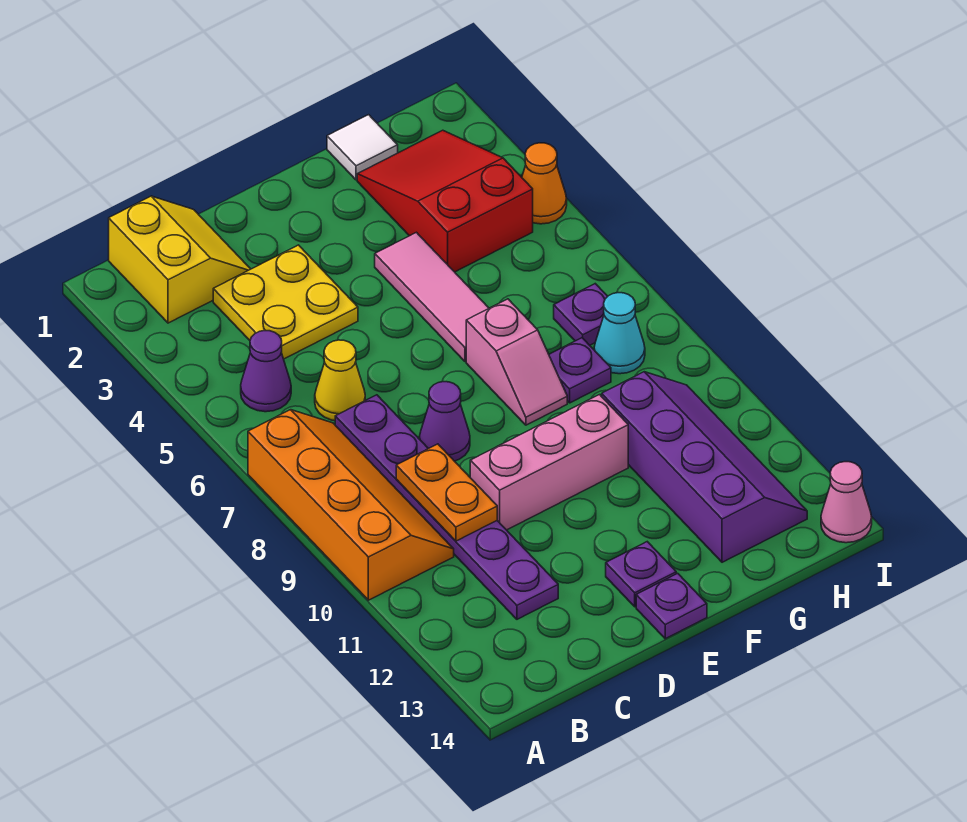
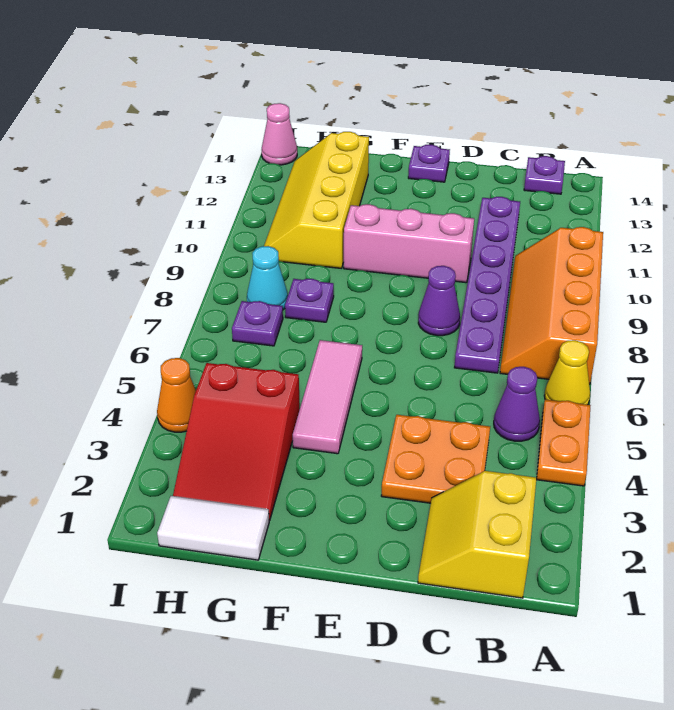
yellow 2x2 plate [213,245,358,359] -> orange 2x2 plate [381,415,490,503]
yellow 1x1 cone [315,340,365,421] -> yellow 1x1 cone moved to [544,340,590,405]
orange 1x2 plate [396,444,497,541] -> orange 1x2 plate moved to [537,399,591,486]
purple 1x1 plate [606,542,676,607] -> purple 1x1 plate moved to [524,156,565,194]
pink 1x2 slope [466,299,567,425] -> none
white 1x1 tile [327,115,398,180] -> white 1x2 tile [157,496,270,560]
purple 2x4 slope [602,372,807,562] -> yellow 2x4 slope [264,132,369,268]

